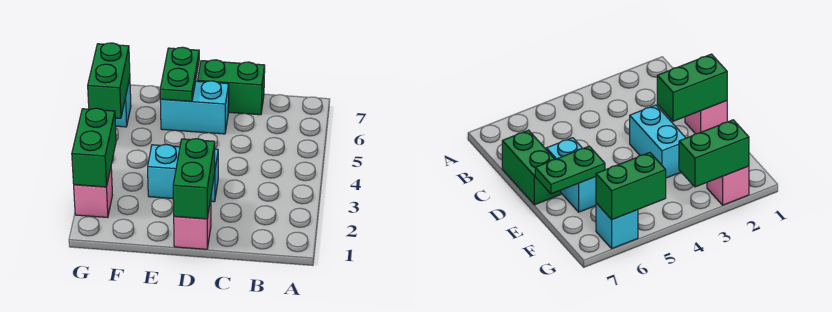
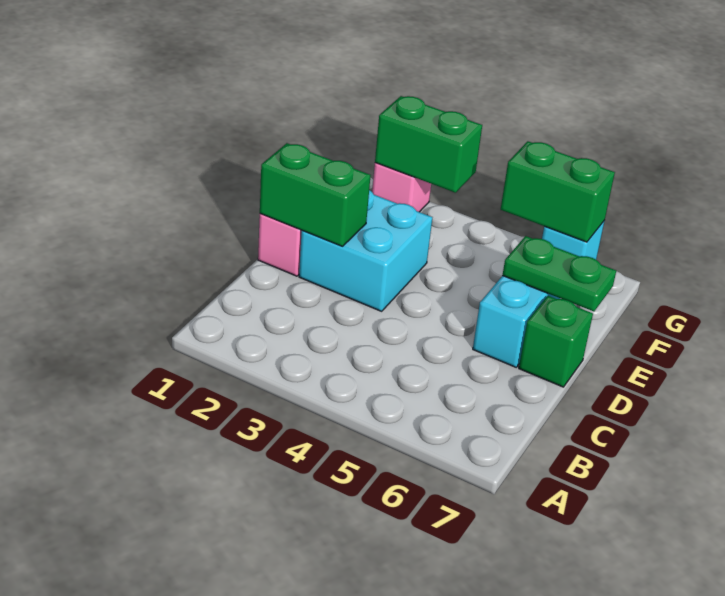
green 1x2 brick [197,60,265,115] -> green 1x1 brick [519,296,593,387]
cyan 1x2 brick [148,145,218,202] -> cyan 2x2 brick [299,190,432,311]

